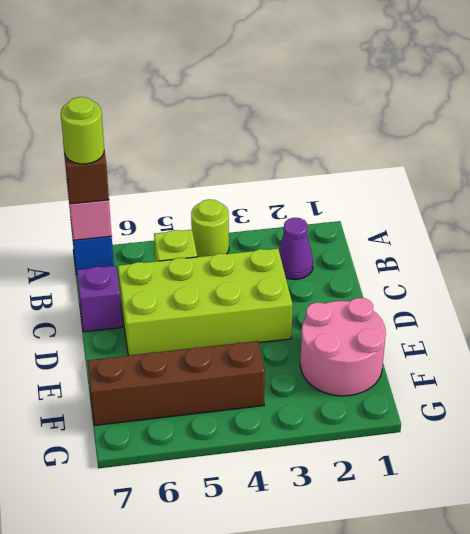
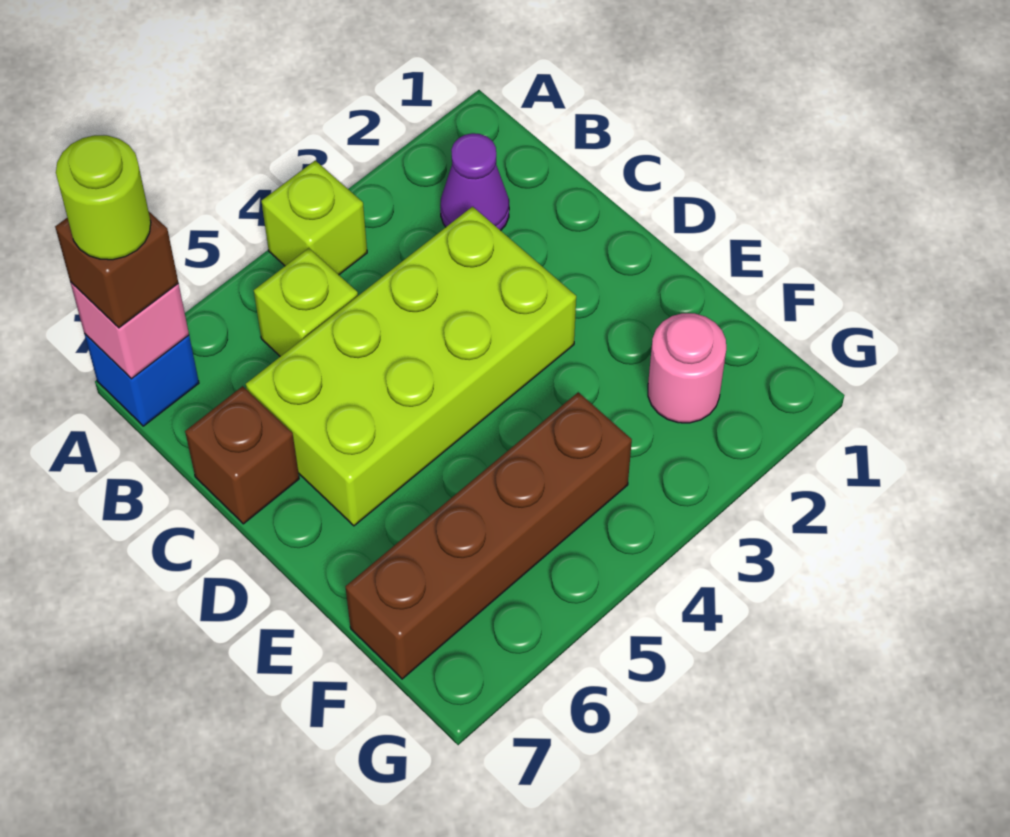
lime 1x1 round brick [191,199,229,257] -> lime 1x1 brick [261,160,367,275]
purple 1x1 brick [77,266,122,332] -> brown 1x1 brick [185,386,299,524]
pink 2x2 round brick [300,298,386,396] -> pink 1x1 round brick [648,313,726,423]

